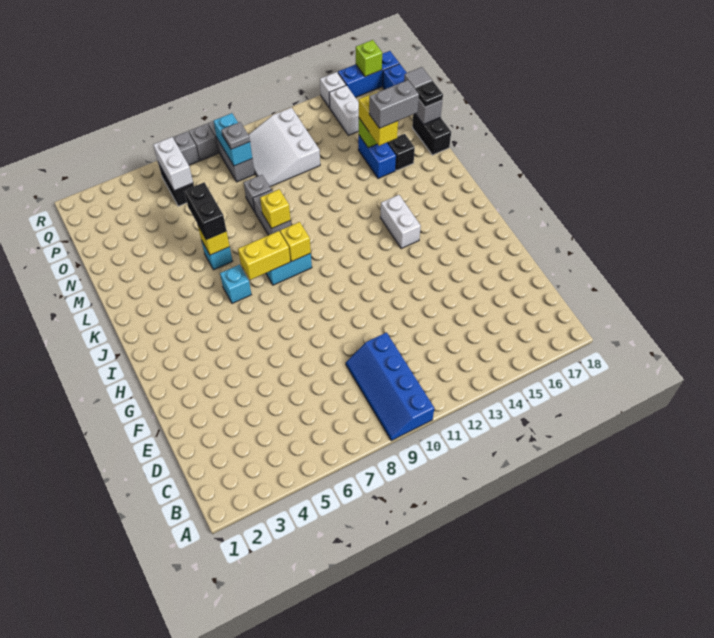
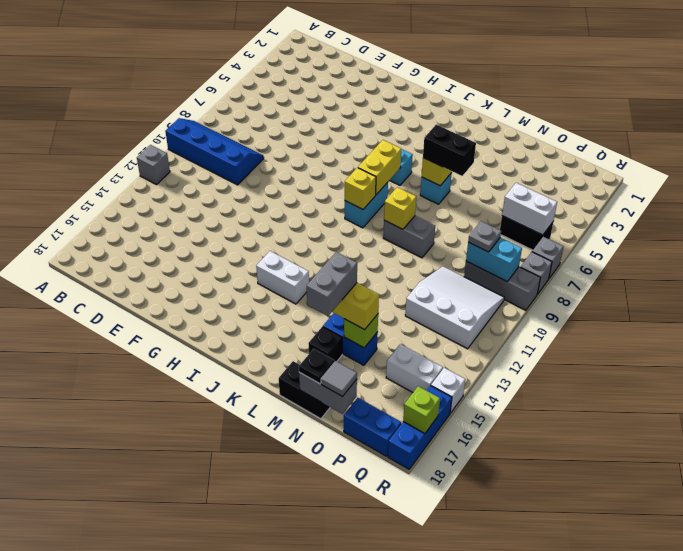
grey 1x1 brick [244,175,271,212] -> grey 1x1 brick moved to [137,145,170,185]

